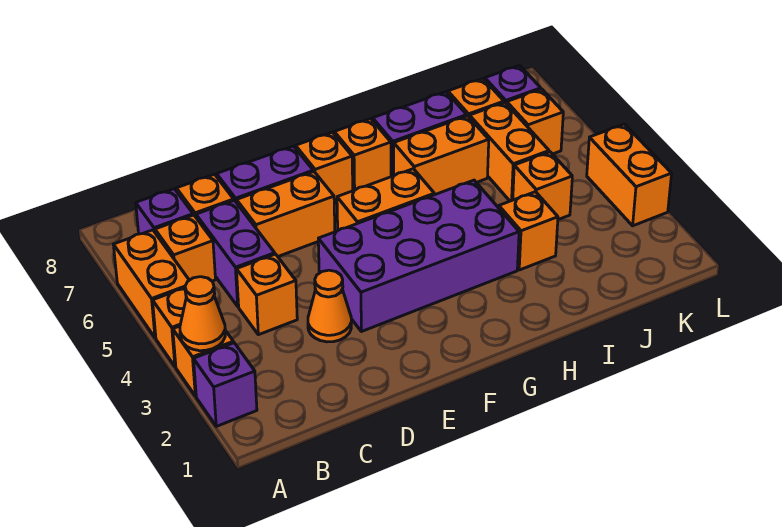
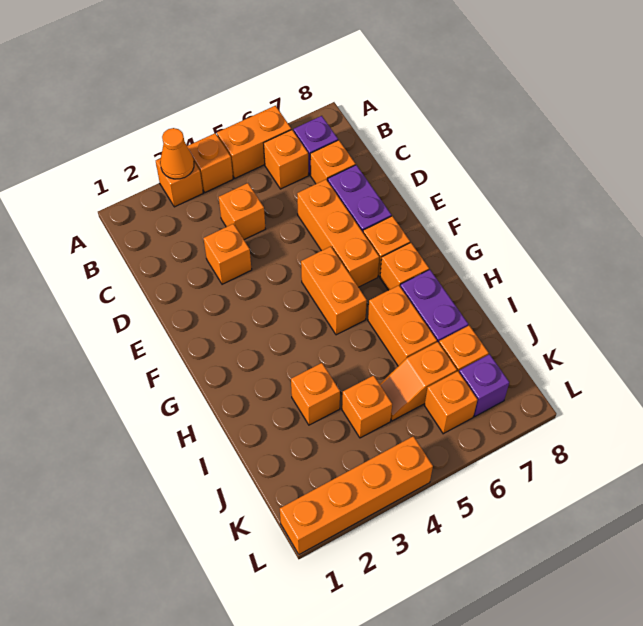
purple 1x1 brick [194,343,257,426] -> none
purple 1x2 brick [196,200,275,306] -> none
orange 1x1 cone [308,270,351,342] -> orange 1x1 brick [204,224,252,284]
orange 1x2 brick [237,172,335,256] -> orange 1x3 brick [297,179,379,287]
purple 2x4 brick [318,180,519,332] -> none
orange 1x2 brick [469,103,549,201] -> orange 1x2 slope [380,342,457,421]
orange 1x2 brick [587,124,672,226] -> orange 1x4 brick [280,436,433,554]

